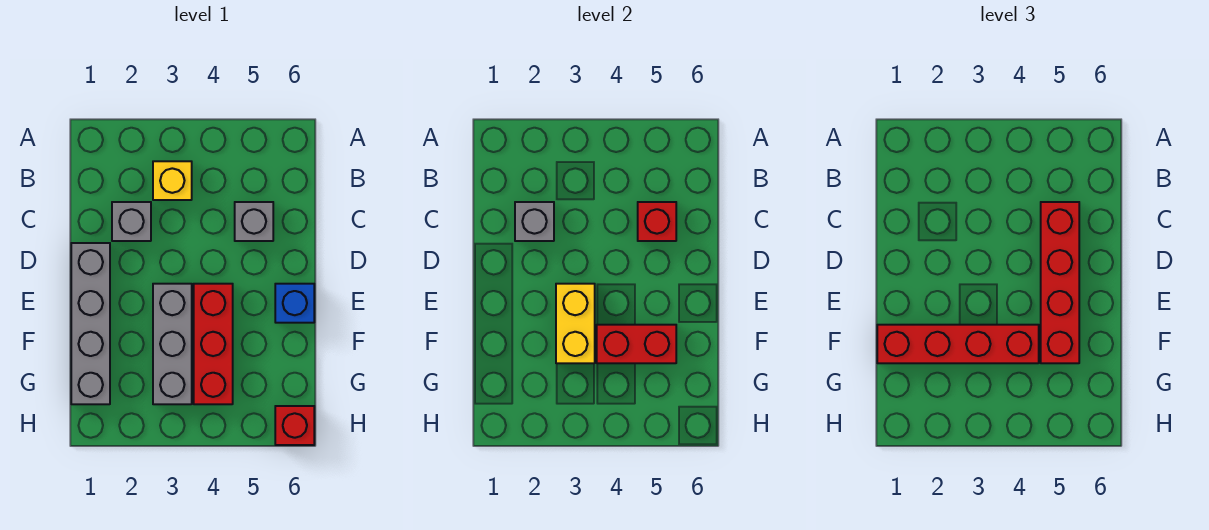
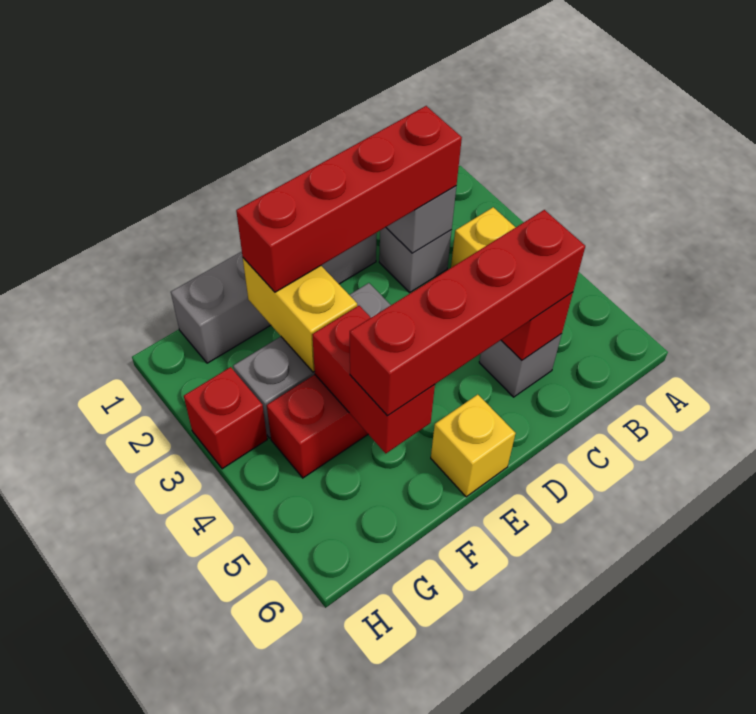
yellow 1x2 brick [556,284,595,363] -> yellow 1x2 brick turned to [243,258,357,372]
blue 1x1 brick [275,284,314,323] -> yellow 1x1 brick [431,395,516,497]
red 1x4 brick [877,325,1039,363] -> red 1x4 brick turned to [236,106,462,292]
red 1x1 brick [275,406,314,445] -> red 1x1 brick moved to [184,367,267,469]

